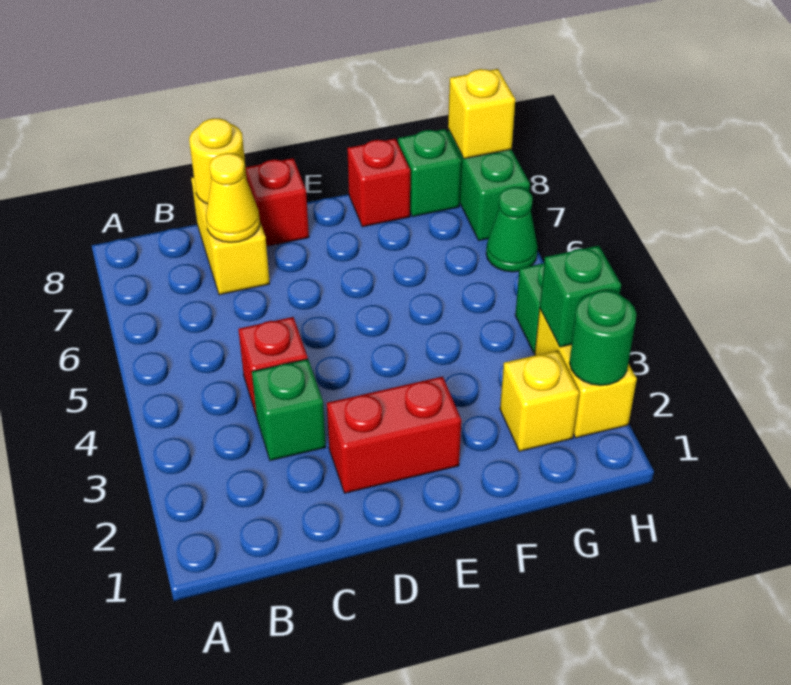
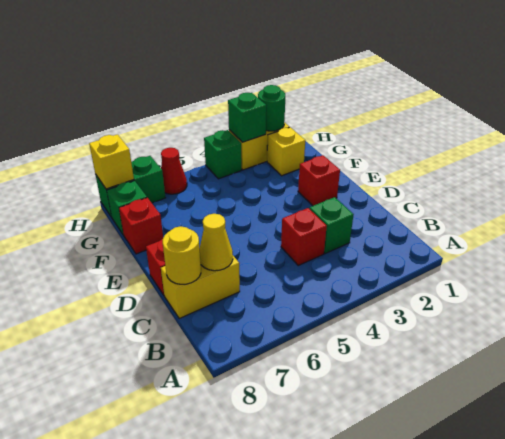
red 1x2 brick [327,377,461,493] -> red 1x1 brick [298,155,340,206]
green 1x1 cone [486,187,538,272] -> red 1x1 cone [161,148,187,194]

